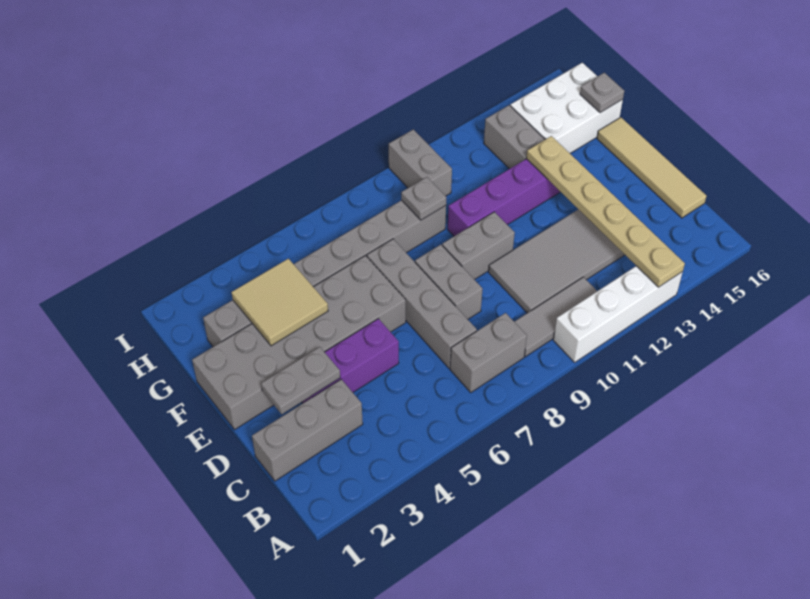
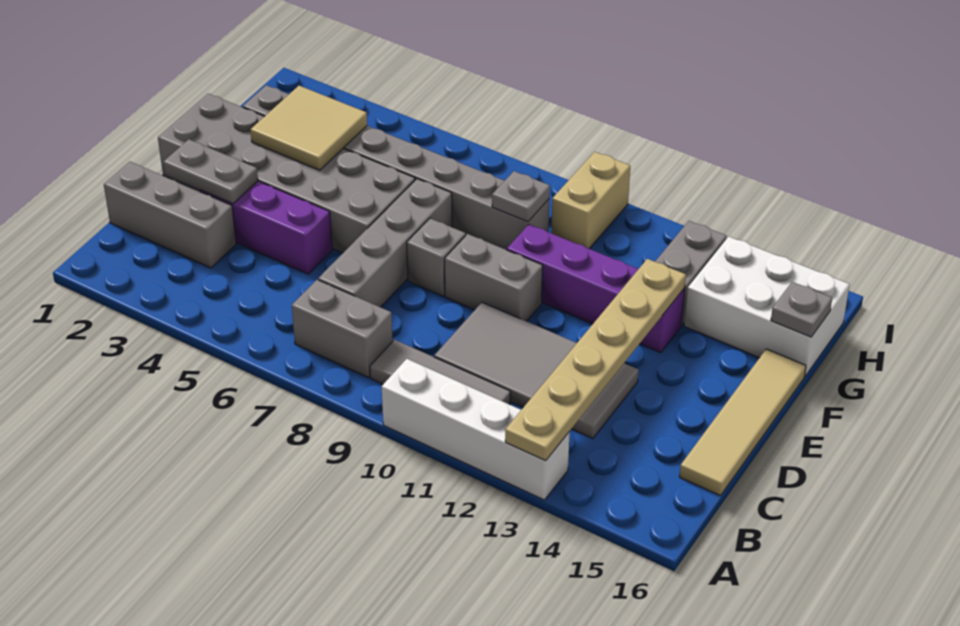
grey 1x2 brick [415,245,482,319] -> grey 1x1 brick [407,218,466,296]
grey 1x2 brick [389,129,452,196] -> tan 1x2 brick [551,152,630,249]

